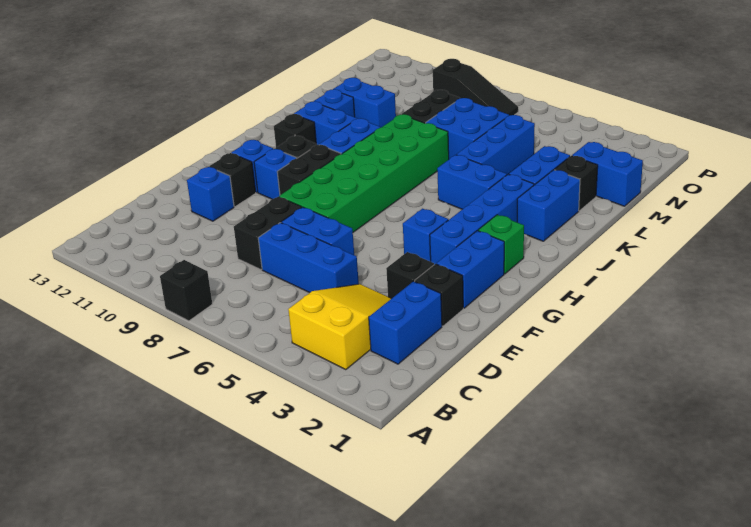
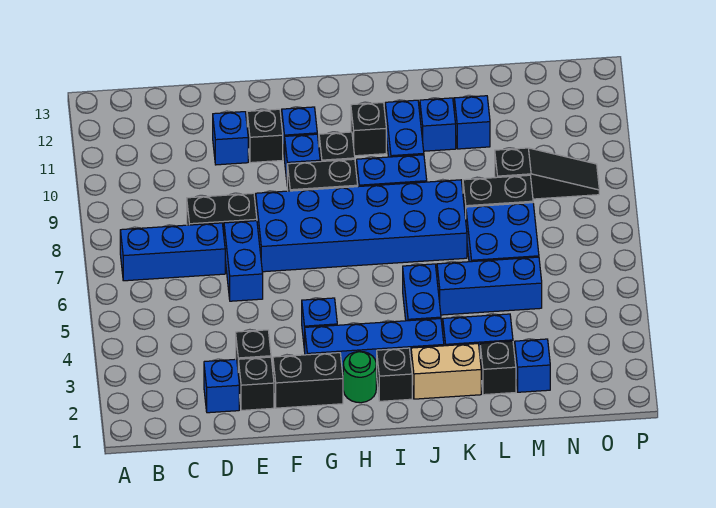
black 1x1 brick [160,260,212,321] -> black 1x1 brick moved to [377,348,412,401]
yellow 2x3 slope [288,284,392,370] -> none
blue 1x2 brick [369,281,442,364] -> blue 1x1 brick [204,359,239,413]
blue 1x3 brick [258,223,359,293] -> blue 1x3 brick turned to [120,223,225,281]
blue 1x2 brick [436,231,504,308] -> black 1x2 brick [273,353,343,408]
green 2x6 brick [279,114,449,232] -> blue 2x6 brick [256,180,467,272]
green 1x1 brick [478,215,524,274] -> green 1x1 round brick [343,351,376,403]
blue 1x2 brick [517,170,580,241] -> tan 1x2 brick [411,344,481,399]
blue 1x2 brick [334,78,396,127] -> blue 1x1 brick [454,96,490,149]
blue 1x2 brick [572,142,643,206] -> blue 1x1 brick [515,339,550,392]
black 1x3 slope [433,59,518,116] -> black 1x3 slope turned to [495,148,599,199]

